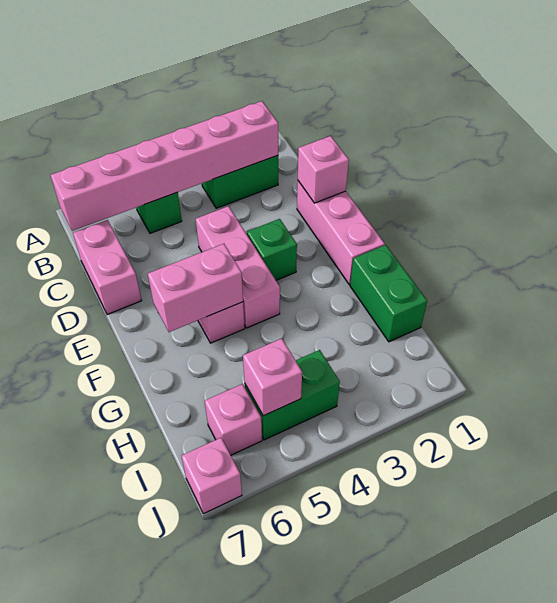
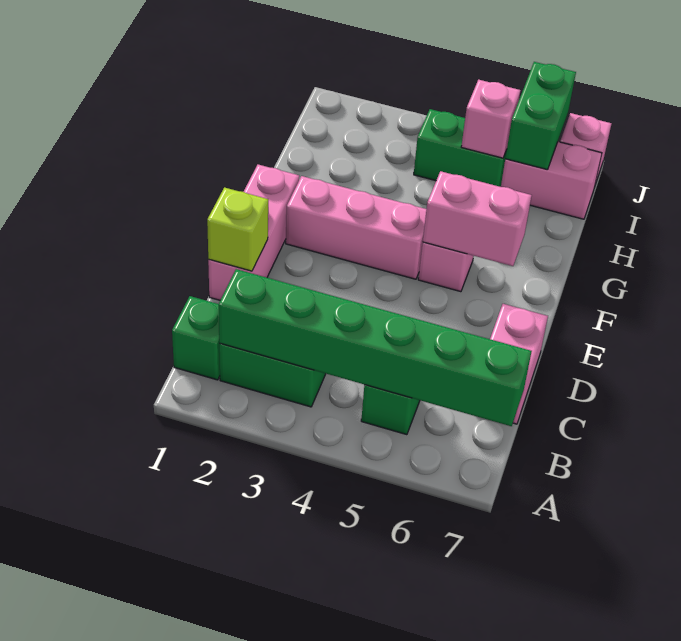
pink 1x6 brick [51,101,278,231] -> green 1x6 brick [219,269,532,426]
pink 1x1 brick [298,136,349,203] -> lime 1x1 brick [207,187,268,271]
pink 1x3 brick [196,206,280,328] -> pink 1x3 brick turned to [286,176,426,279]
green 1x1 brick [247,219,297,280] -> green 1x1 brick moved to [172,296,220,380]
green 1x2 brick [350,245,427,342] -> green 1x2 brick moved to [505,62,576,170]
pink 1x1 brick [205,384,262,455] -> pink 1x2 brick [501,142,602,219]

